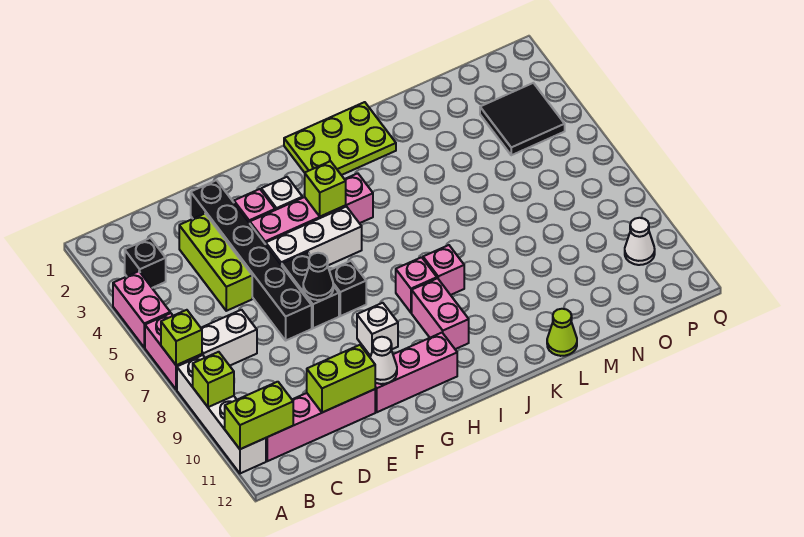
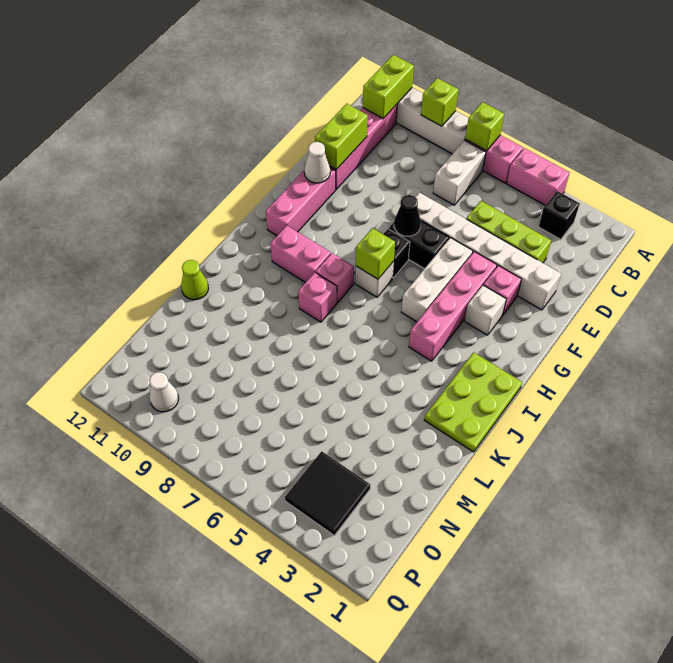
black 1x6 brick [191,180,312,340] -> white 1x6 brick [416,193,561,310]
white 1x1 brick [357,303,398,356] -> white 1x1 brick moved to [355,261,394,297]
lime 1x1 brick [305,161,346,217] -> lime 1x1 brick moved to [356,228,395,279]

